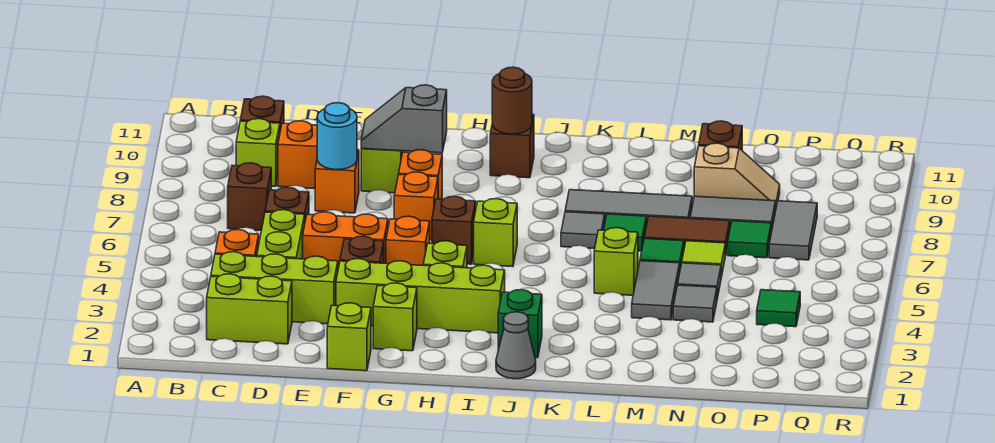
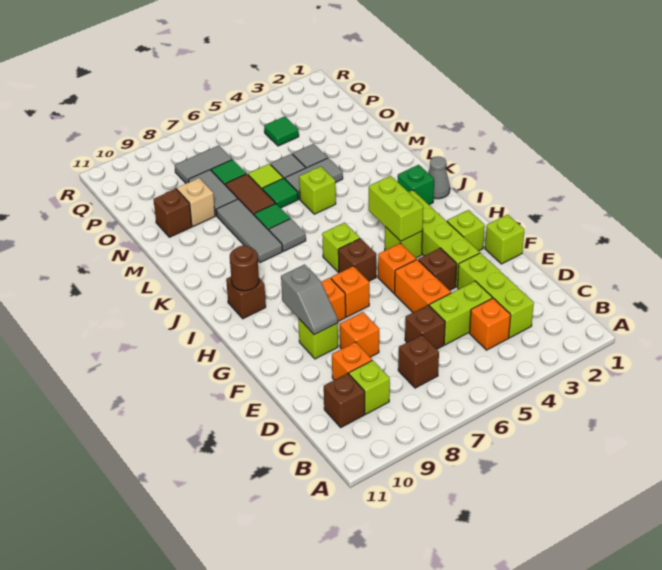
lime 1x2 brick [207,274,292,344] -> lime 1x2 brick moved to [369,176,423,241]
cyan 1x1 round brick [317,103,357,170] -> none

